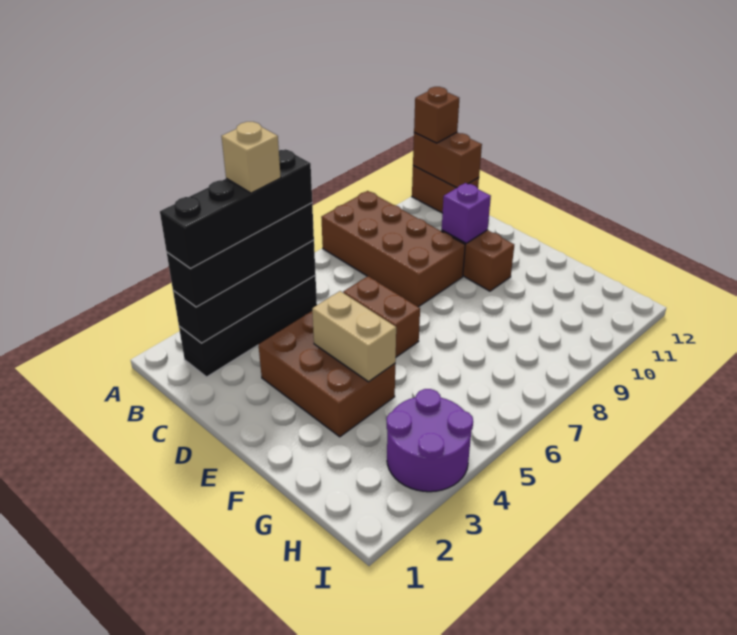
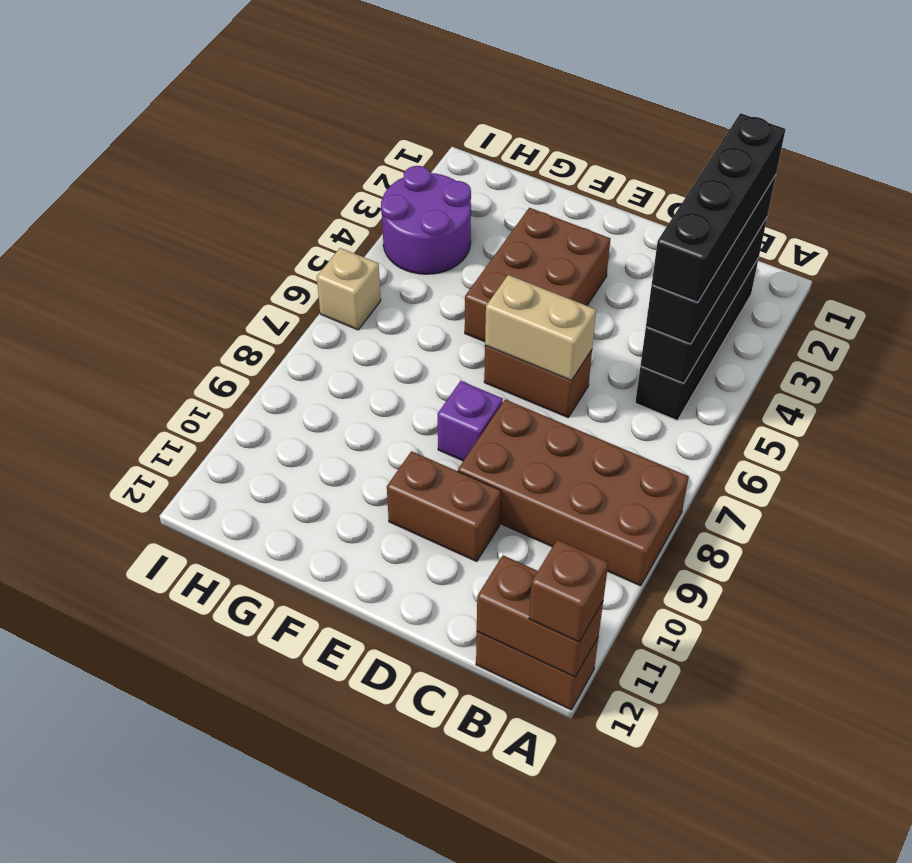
tan 1x1 brick [221,122,281,193] -> tan 1x1 brick moved to [317,248,381,330]
brown 2x3 brick [259,311,395,437] -> brown 2x3 brick turned to [465,208,610,342]
purple 1x1 brick [442,183,491,243] -> purple 1x1 brick moved to [438,381,503,461]
tan 1x2 brick [312,291,396,382] -> tan 1x2 brick moved to [485,275,596,380]

